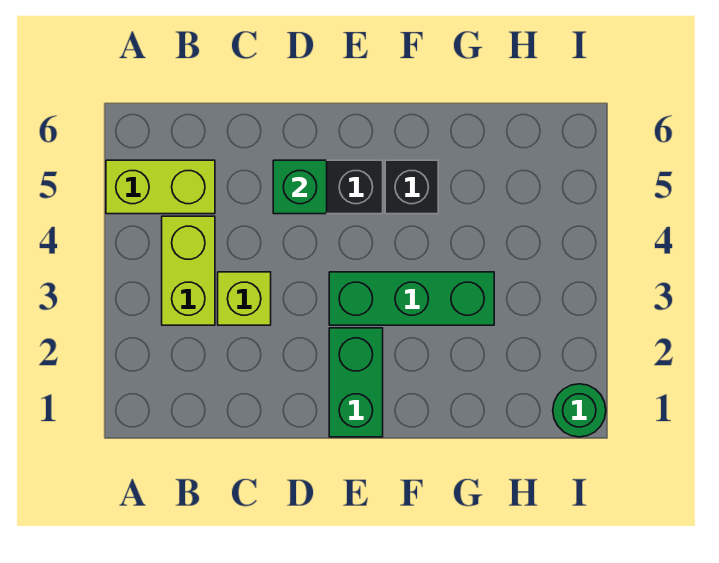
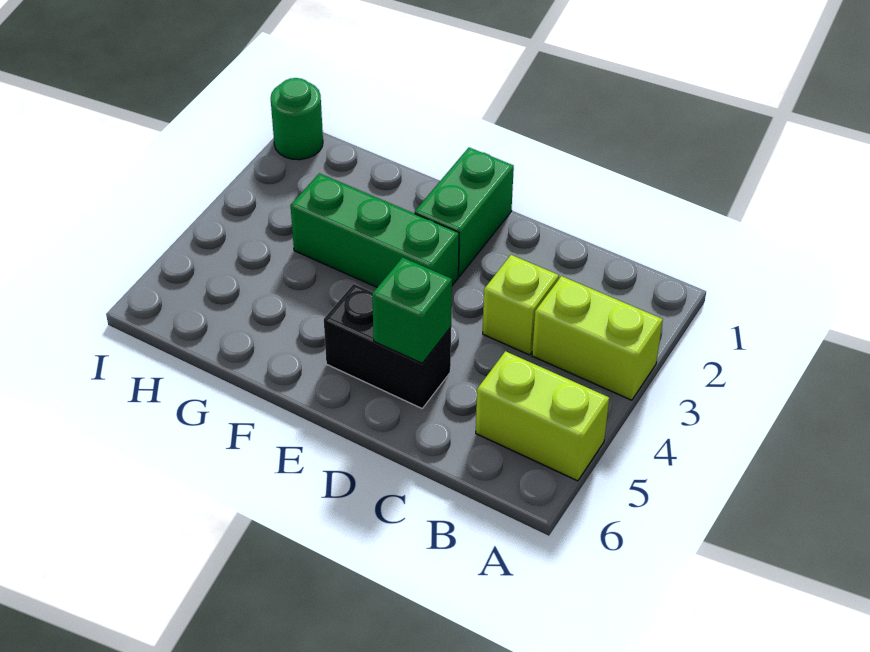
lime 1x2 brick [162,216,215,325] -> lime 1x2 brick turned to [532,276,663,400]
black 1x1 brick [385,160,438,214] -> none

